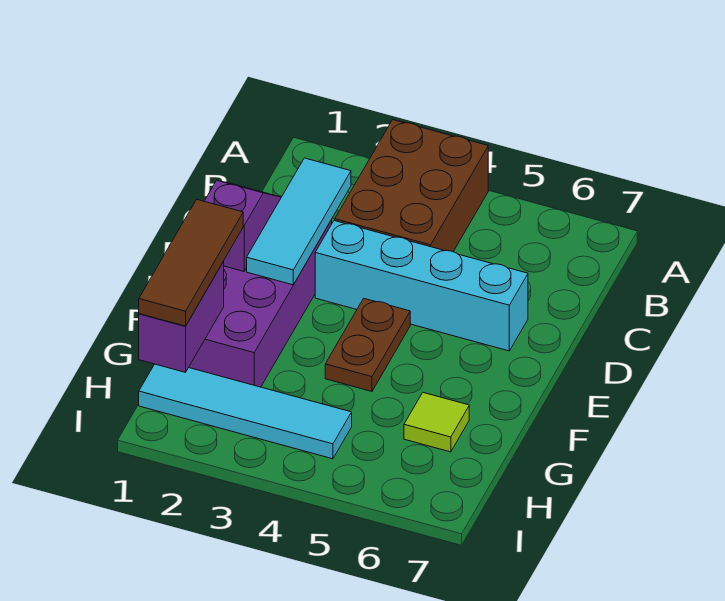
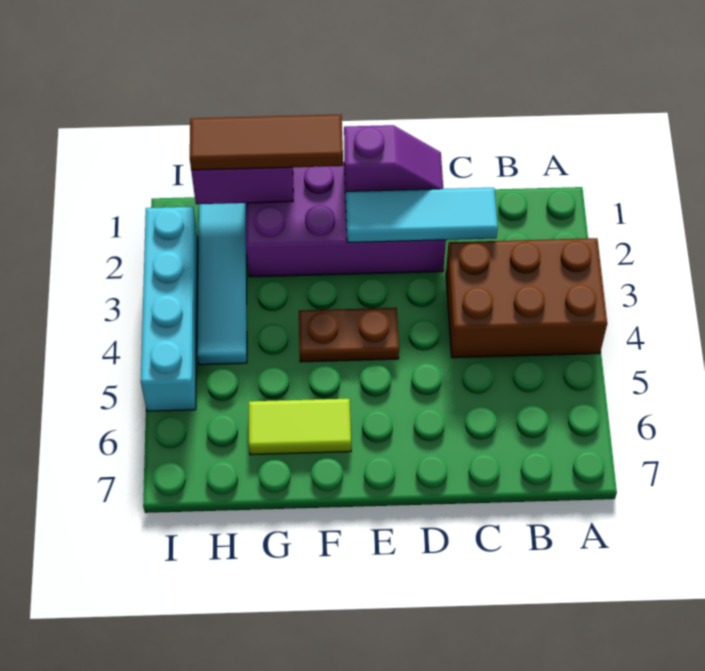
cyan 1x4 brick [315,221,528,351] -> cyan 1x4 brick moved to [141,207,198,411]
lime 1x1 tile [404,393,469,452] -> lime 1x2 tile [249,399,351,455]

